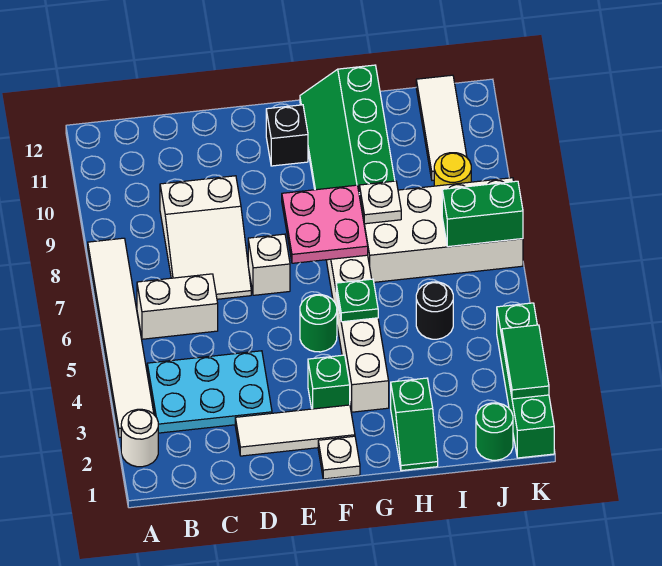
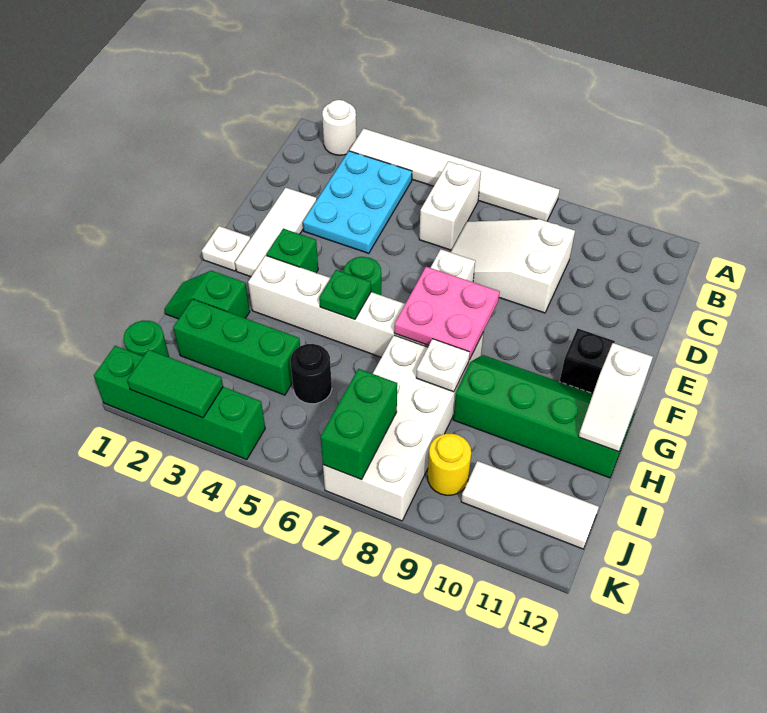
none -> white 1x2 slope [579,343,653,452]
none -> green 1x3 brick [173,299,300,395]

